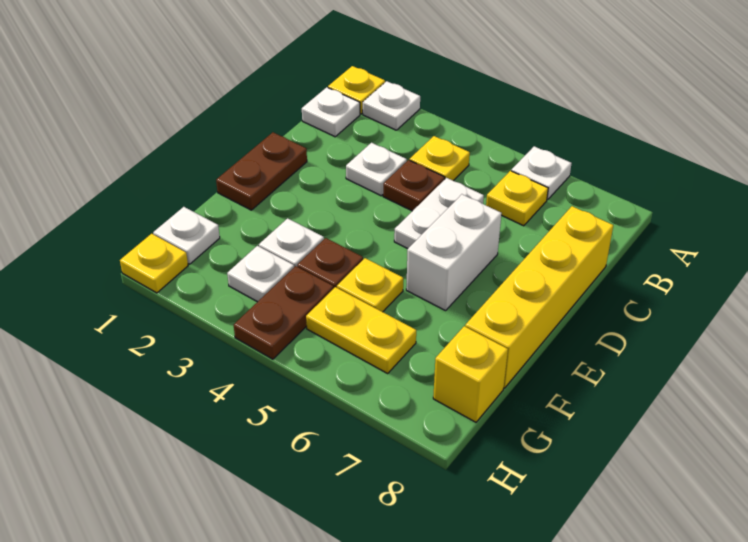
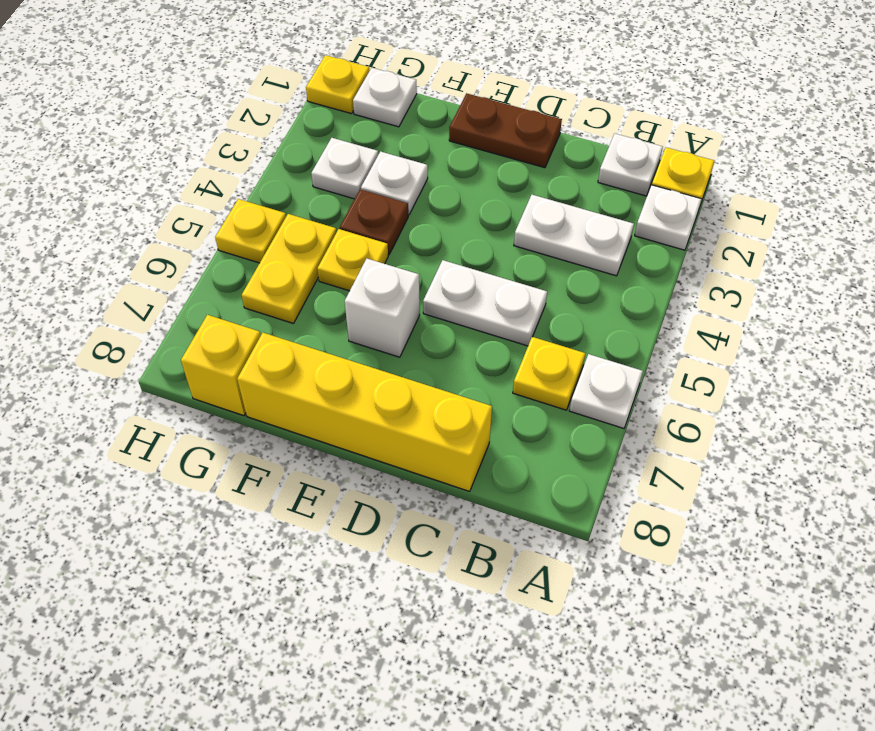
yellow 1x1 plate [410,136,470,181] -> yellow 1x1 plate moved to [215,199,286,263]
white 1x1 plate [346,143,407,196] -> white 1x2 plate [514,195,634,276]
brown 1x1 plate [383,160,445,211] -> none
white 1x2 brick [406,194,502,311] -> white 1x1 brick [345,259,420,357]
brown 1x2 plate [234,266,334,359] -> none

